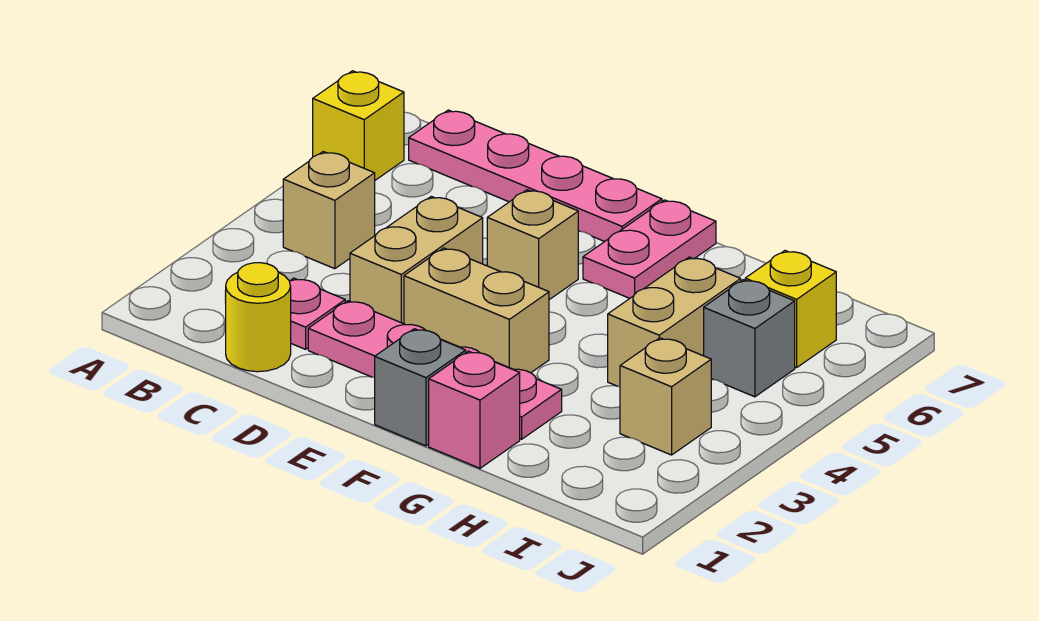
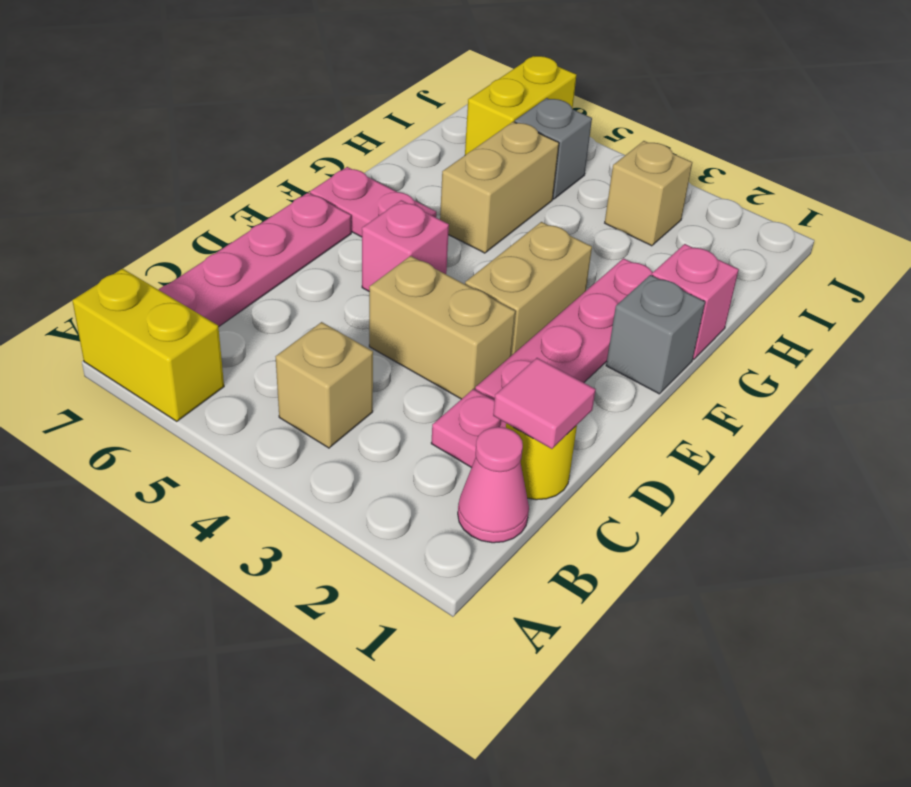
yellow 1x1 brick [313,71,404,180] -> yellow 1x2 brick [72,269,224,421]
none -> pink 1x1 cone [458,427,529,543]
none -> pink 1x1 tile [493,358,596,449]
tan 1x1 brick [487,190,578,300] -> pink 1x1 brick [362,200,449,291]
tan 1x2 brick [608,257,741,387] -> tan 1x2 brick turned to [440,122,559,253]
yellow 1x1 brick [745,251,836,368] -> yellow 1x2 brick [465,56,576,155]

